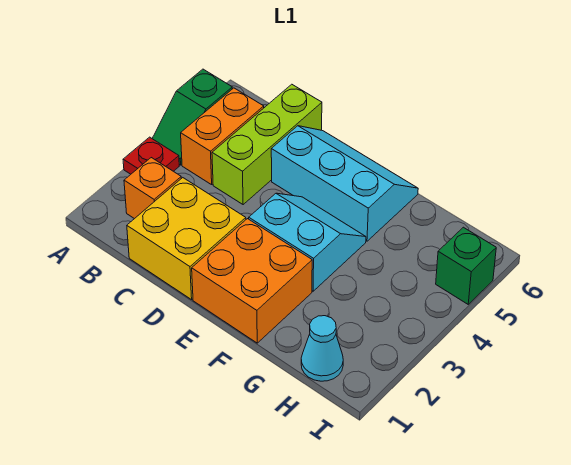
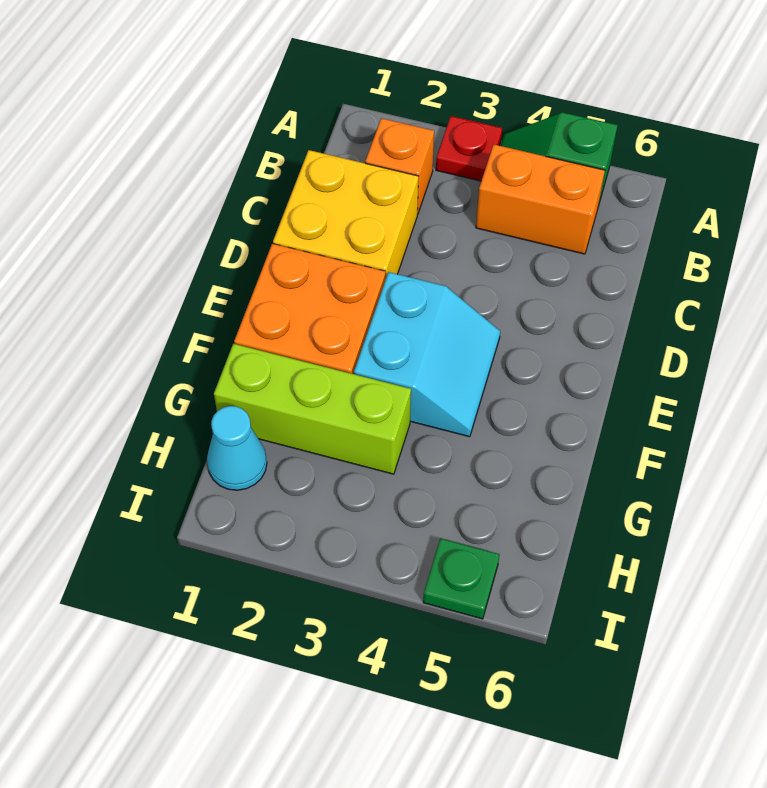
lime 1x3 brick [212,84,322,204] -> lime 1x3 brick moved to [214,344,411,474]
cyan 2x3 slope [271,126,418,241] -> none
green 1x1 brick [436,227,496,304] -> green 1x1 plate [423,538,500,619]

